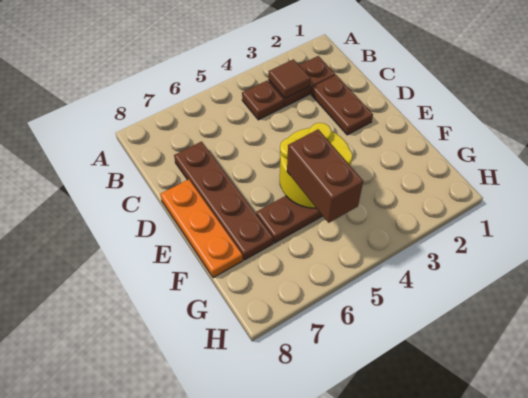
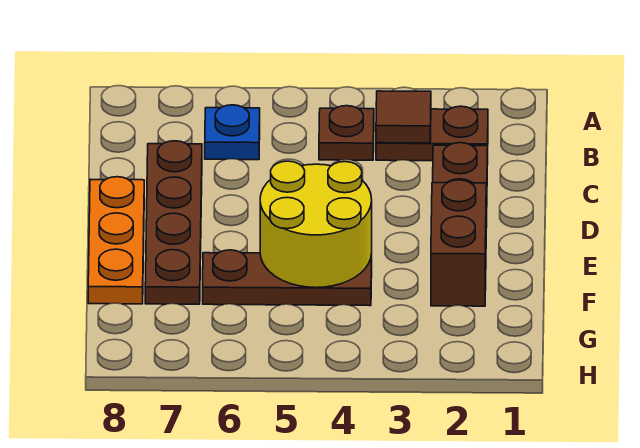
none -> blue 1x1 plate [205,105,260,160]
brown 1x2 brick [287,129,363,223] -> brown 1x2 brick moved to [431,180,486,306]

